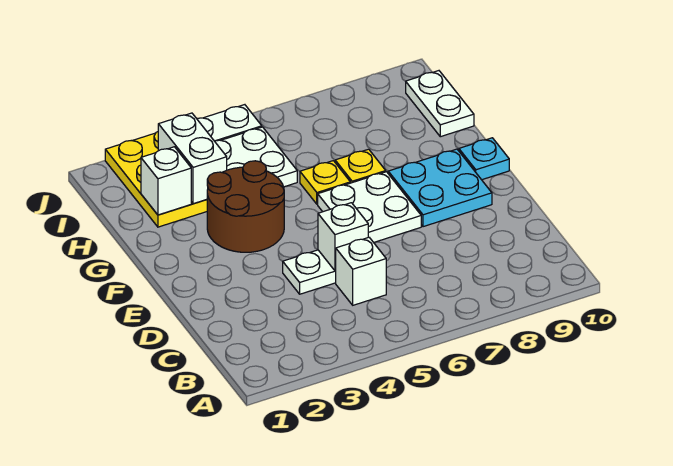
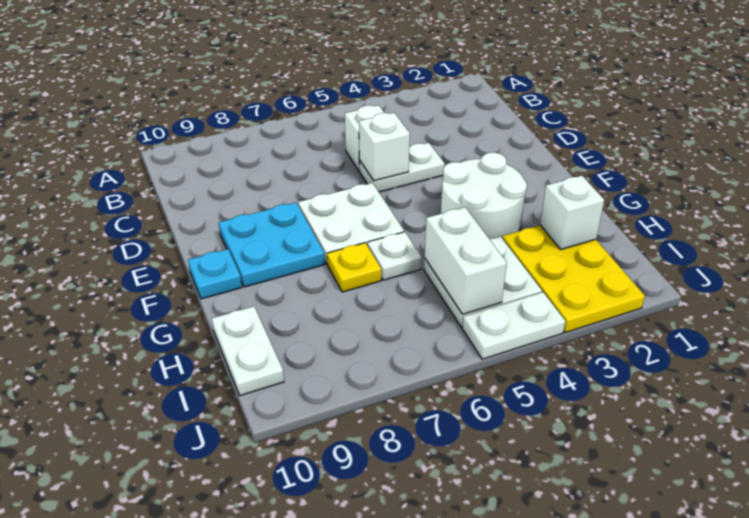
brown 2x2 round brick [207,161,284,252] -> white 2x2 round brick [441,152,527,239]
yellow 1x1 plate [300,161,350,204] -> white 1x1 plate [367,232,422,280]
white 1x2 brick [158,113,227,204] -> white 1x2 brick moved to [425,207,507,314]

